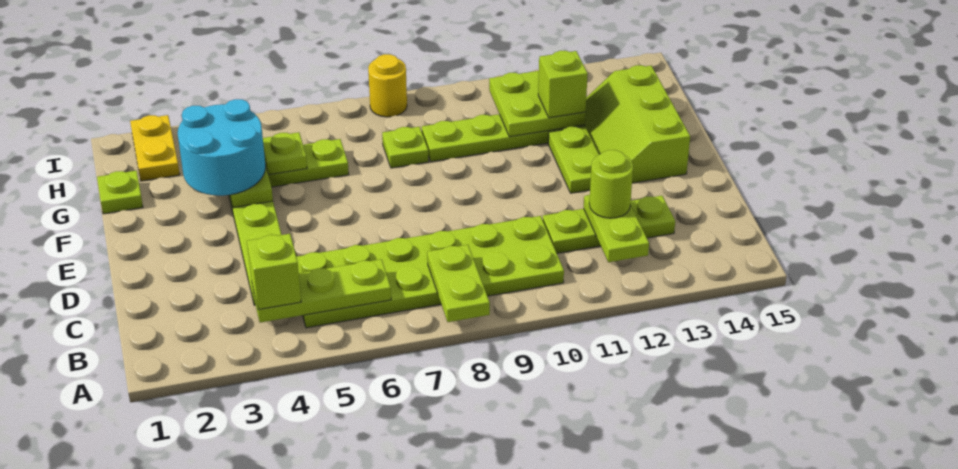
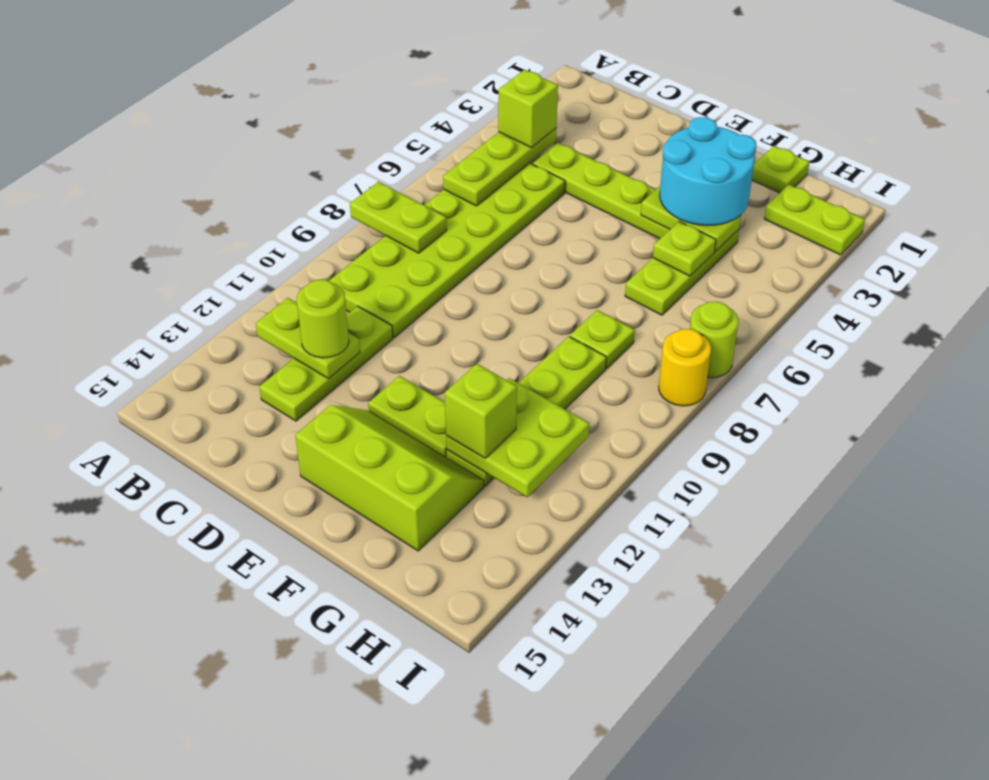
yellow 1x2 plate [130,115,180,181] -> lime 1x2 plate [764,185,865,255]
none -> lime 1x1 round brick [690,301,739,378]

